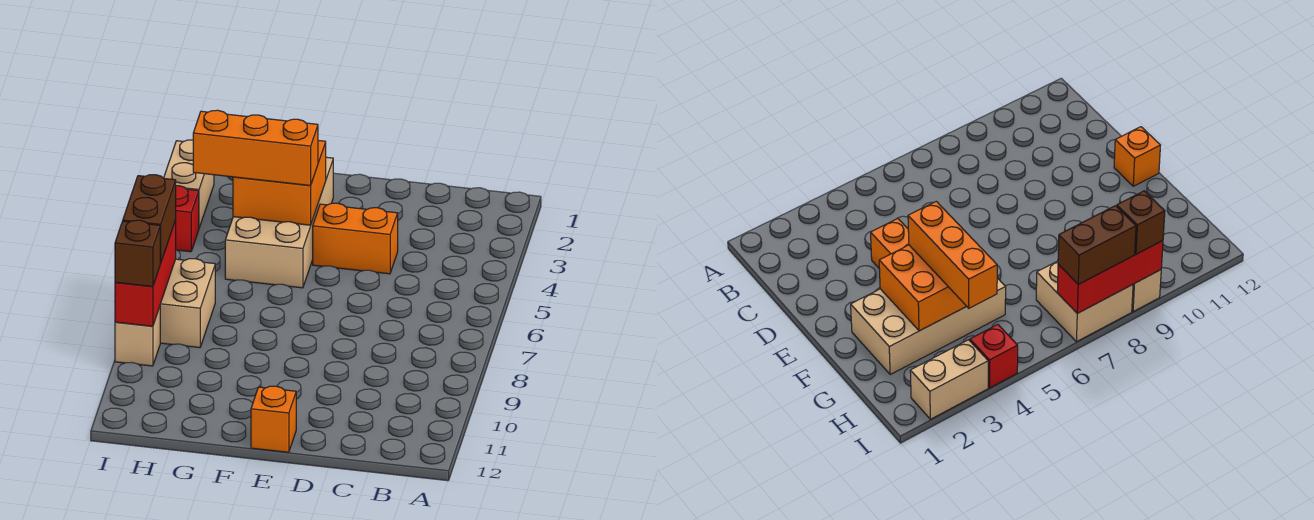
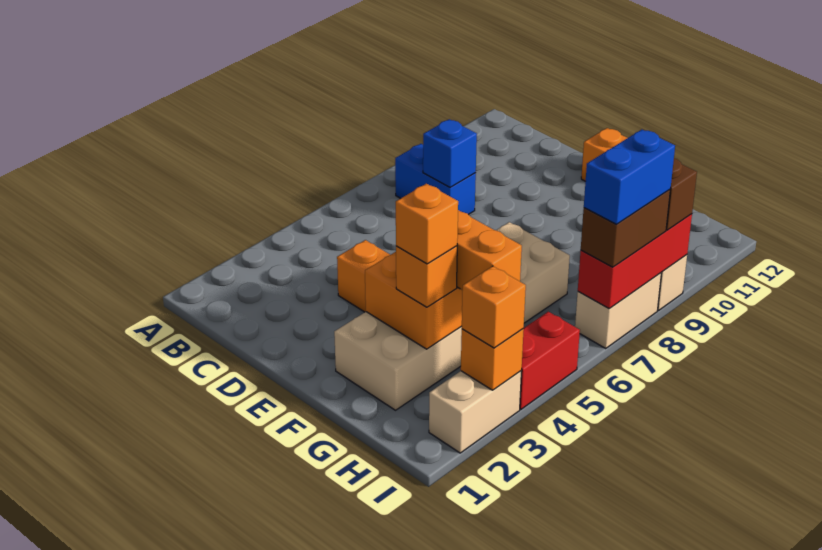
none -> blue 1x2 brick [395,144,476,215]
none -> blue 1x1 brick [423,119,477,188]
tan 2x4 brick [225,157,333,288] -> tan 2x6 brick [334,222,570,410]
none -> orange 1x1 brick [396,246,457,307]
none -> orange 1x1 brick [396,184,458,264]
tan 2x2 brick [160,259,215,348] -> tan 1x2 brick [575,273,661,348]
none -> orange 1x1 brick [461,328,524,390]
none -> orange 1x1 brick [461,266,526,348]
red 1x1 brick [176,186,199,252] -> red 1x2 brick [520,312,580,409]
none -> blue 1x2 brick [584,130,675,225]

